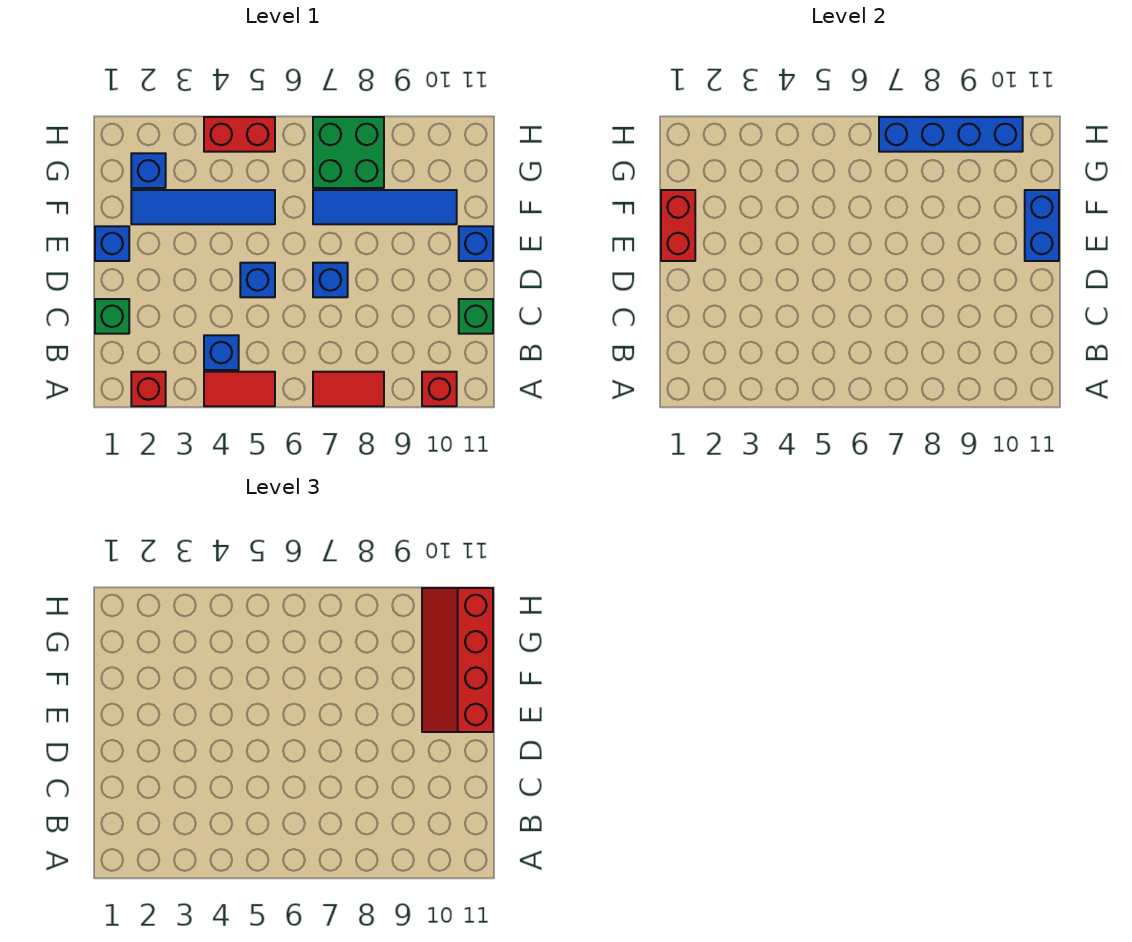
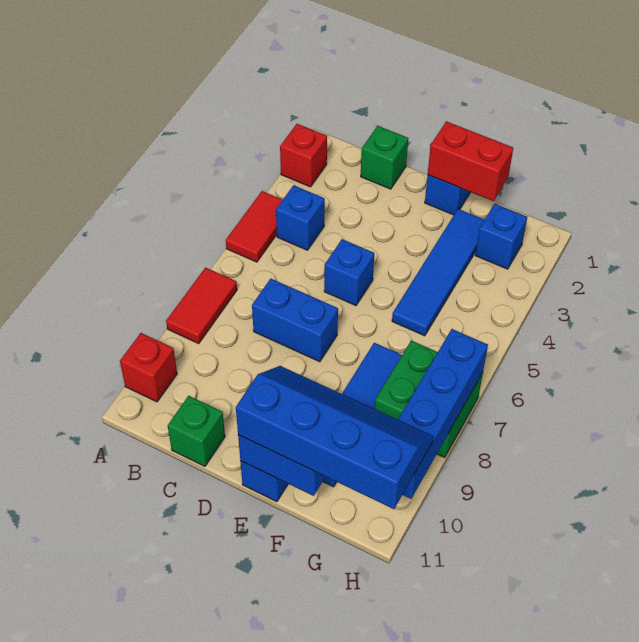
blue 1x1 brick [313,263,348,297] -> blue 1x2 brick [252,279,338,362]
red 2x4 slope [422,588,493,732] -> blue 2x4 slope [236,366,434,509]
red 1x2 brick [204,117,275,152] -> none

